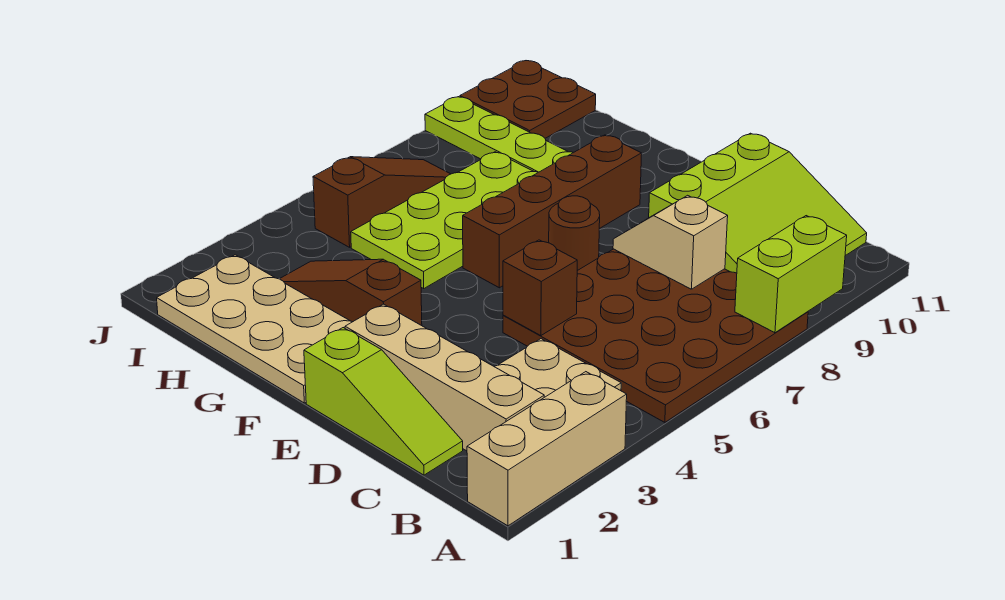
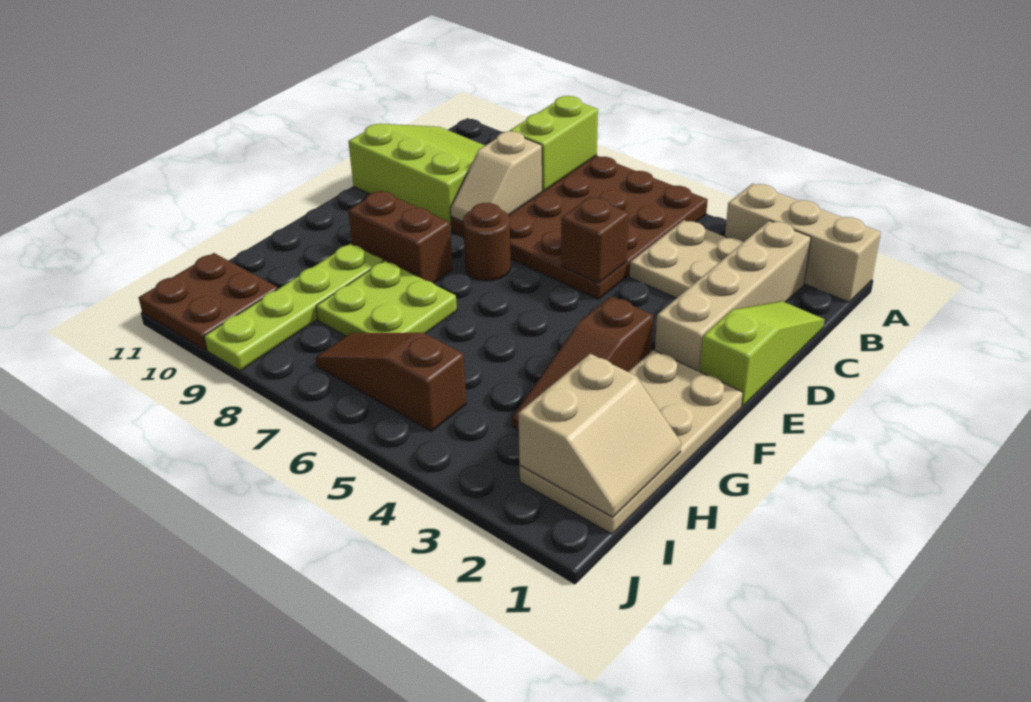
lime 1x2 brick [735,216,847,333] -> lime 1x2 brick turned to [510,96,598,191]
brown 1x4 brick [463,135,642,288] -> brown 1x2 brick [348,191,453,283]
lime 2x4 plate [351,152,538,288] -> lime 2x2 plate [316,261,457,336]
none -> tan 2x2 slope [518,354,681,517]

